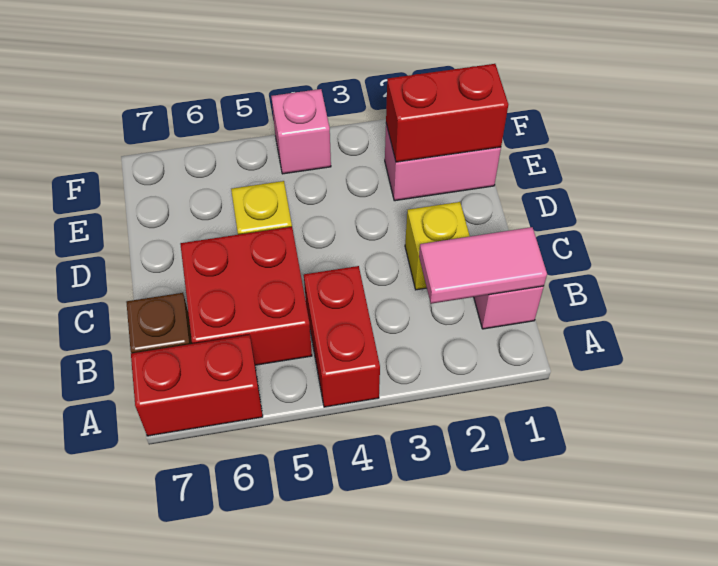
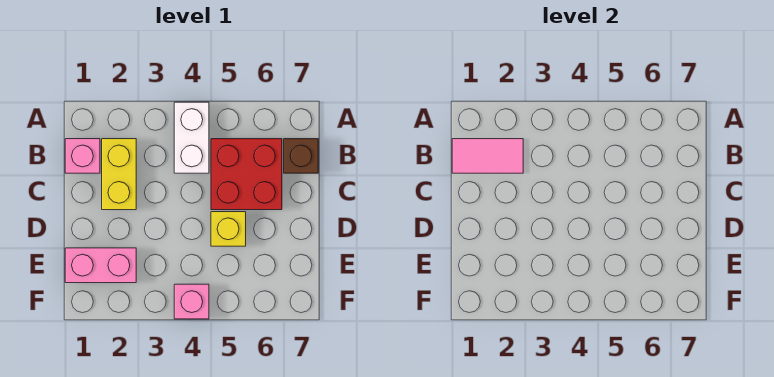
red 1x2 brick [304,266,380,407] -> white 1x2 brick [174,102,209,173]
red 1x2 brick [131,335,263,436] -> none
yellow 1x1 brick [405,202,470,290] -> yellow 1x2 brick [102,139,136,210]
red 1x2 brick [386,64,508,162] -> none

